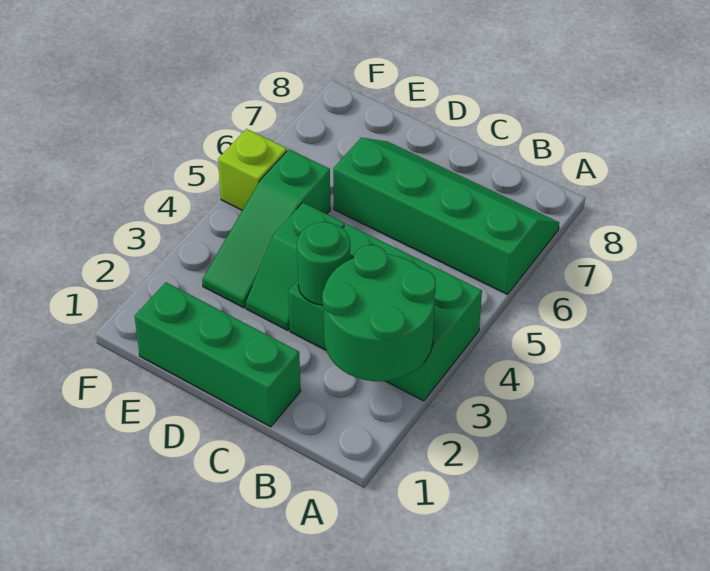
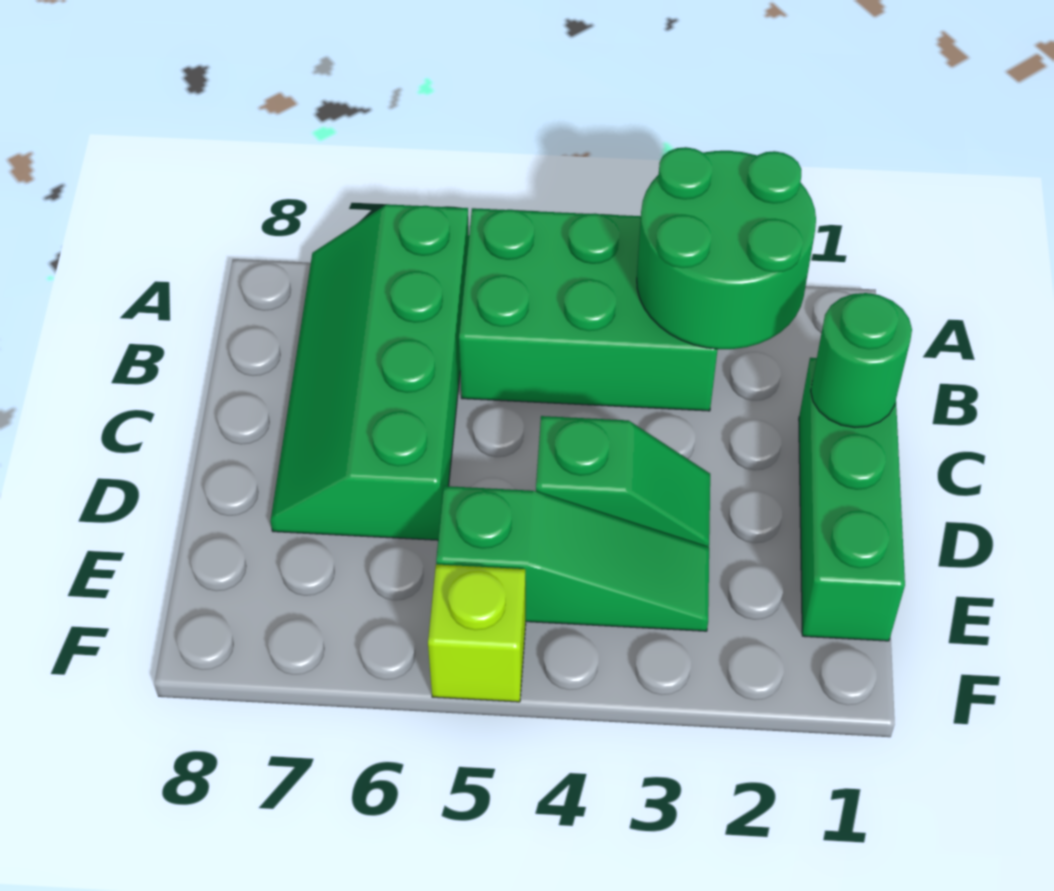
green 2x3 brick [288,224,482,401] -> green 2x3 brick turned to [459,208,718,411]
green 1x1 round brick [297,222,350,305] -> green 1x1 round brick moved to [811,293,912,428]

